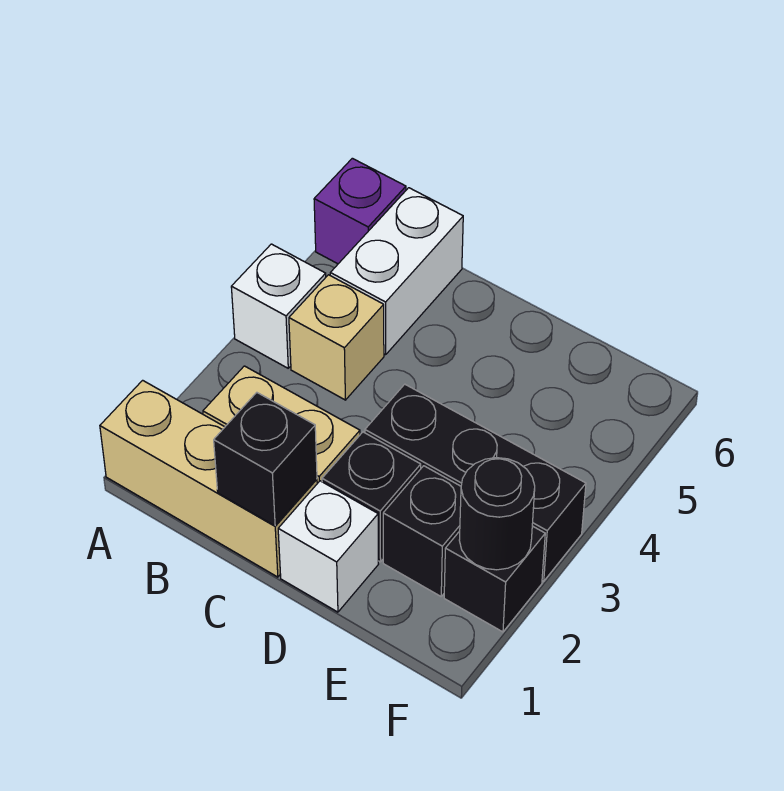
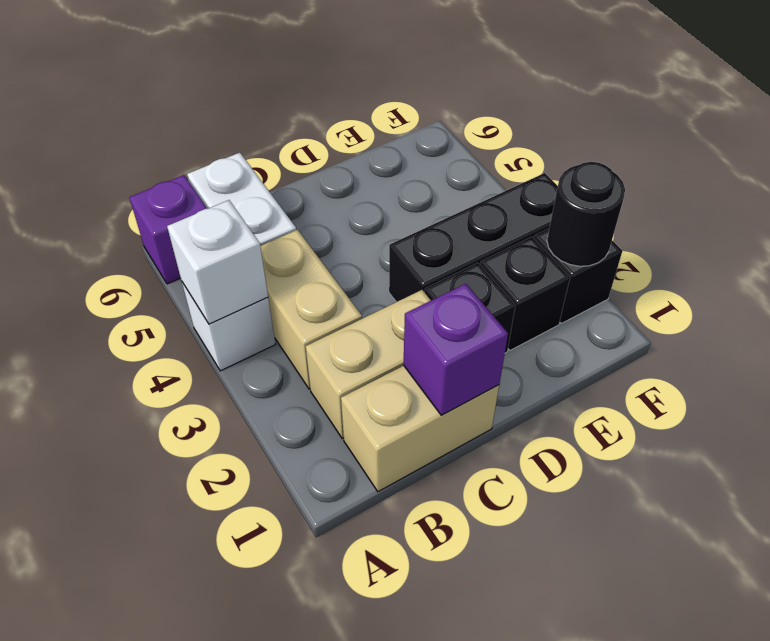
tan 1x3 brick [100,380,317,577] -> tan 1x2 brick [341,366,499,492]
tan 1x1 brick [289,275,384,400] -> tan 1x2 brick [260,230,362,389]
black 1x1 brick [214,393,317,526] -> purple 1x1 brick [403,284,508,415]
white 1x1 brick [278,481,378,612] -> white 1x1 brick moved to [167,200,268,324]

